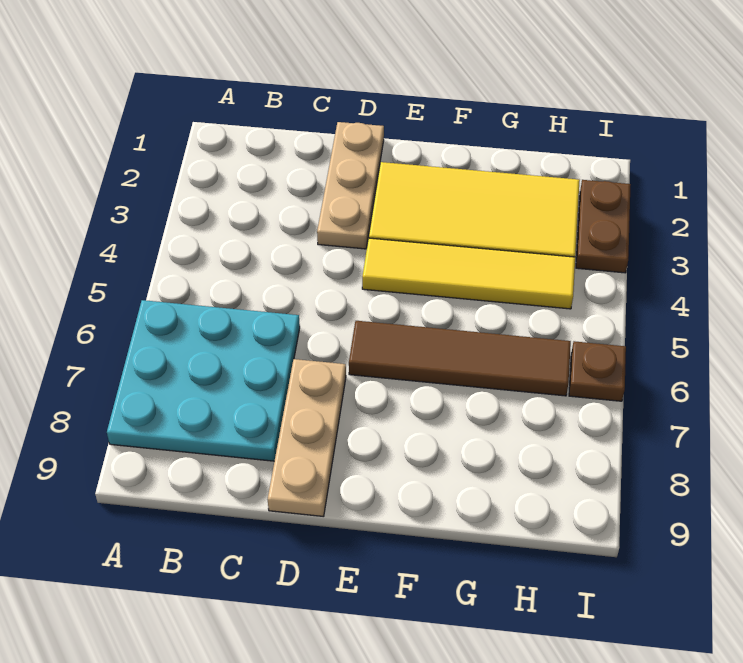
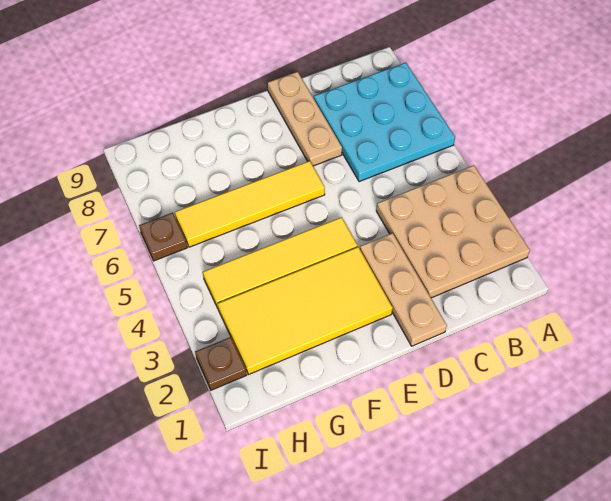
none -> tan 3x3 plate [376,165,530,298]
brown 1x4 tile [349,321,571,396] -> yellow 1x4 tile [175,161,325,247]
brown 1x2 plate [576,180,631,273] -> brown 1x1 plate [195,337,247,390]

